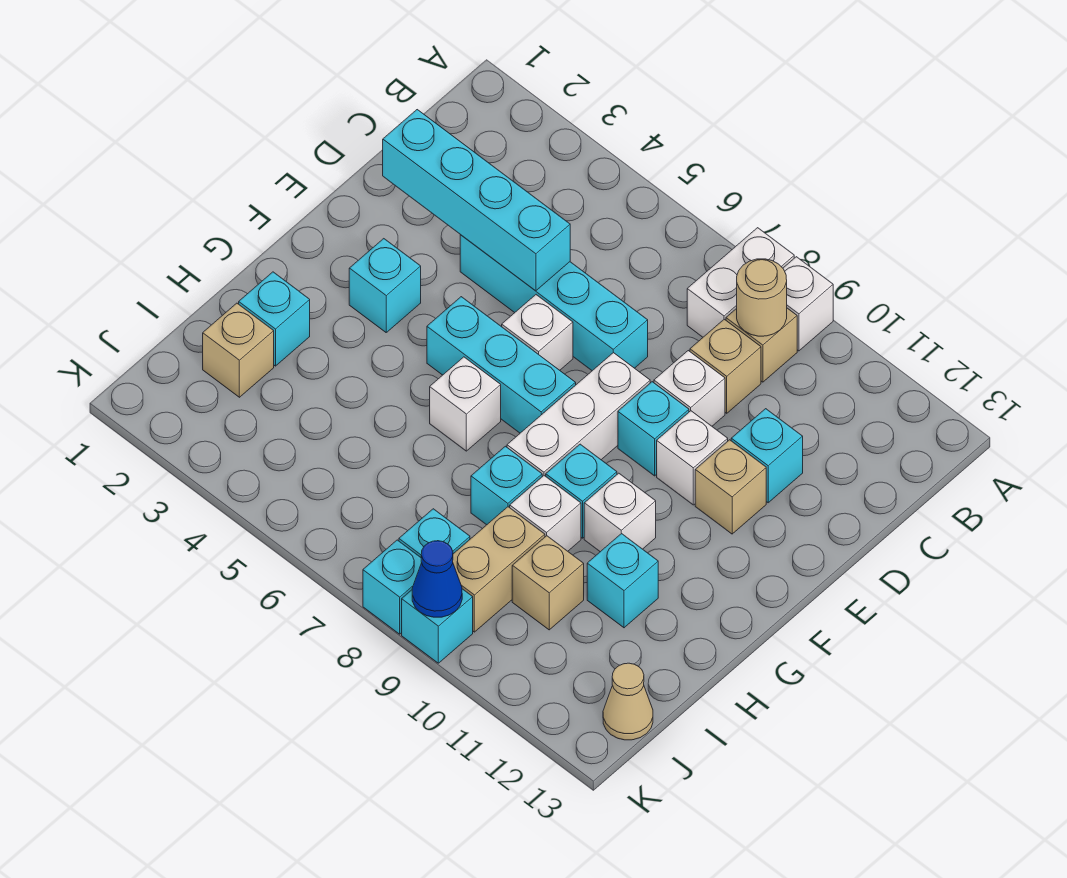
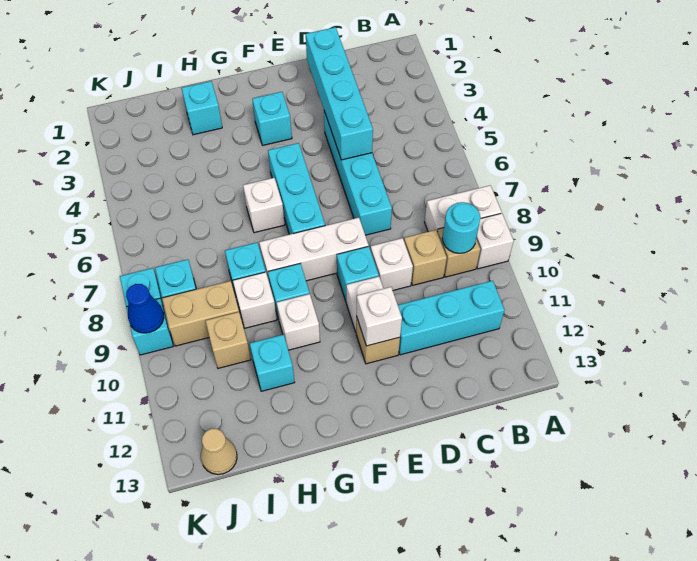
tan 1x1 round brick [737,259,787,336] -> cyan 1x1 round brick [442,202,480,253]
cyan 1x1 brick [731,409,803,503] -> cyan 1x3 brick [398,281,505,355]
white 1x1 brick [502,295,573,370] -> white 1x1 brick moved to [356,287,402,346]
tan 1x1 brick [203,303,274,397] -> none

